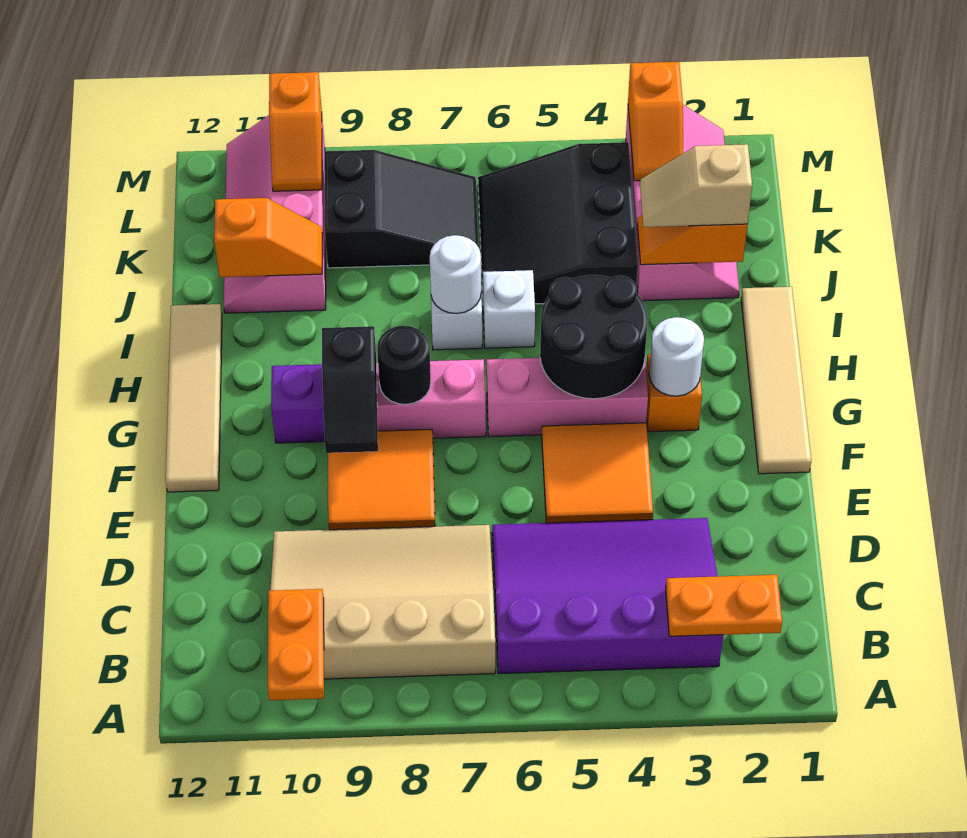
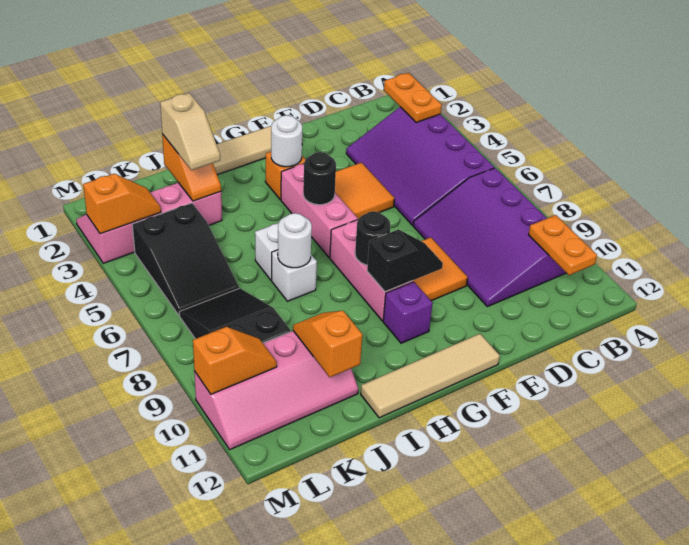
orange 1x2 plate [268,589,324,700] -> orange 1x2 plate turned to [528,215,597,275]
tan 3x4 slope [270,525,495,679] -> purple 3x4 slope [413,168,566,307]
black 2x2 round brick [540,275,648,399] -> black 1x1 round brick [303,152,336,205]
black 3x3 slope [478,142,638,304] -> black 2x3 slope [132,203,239,316]

